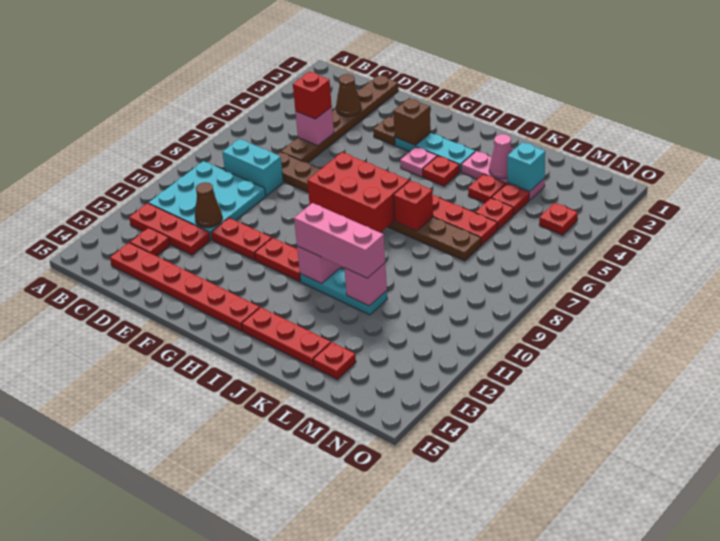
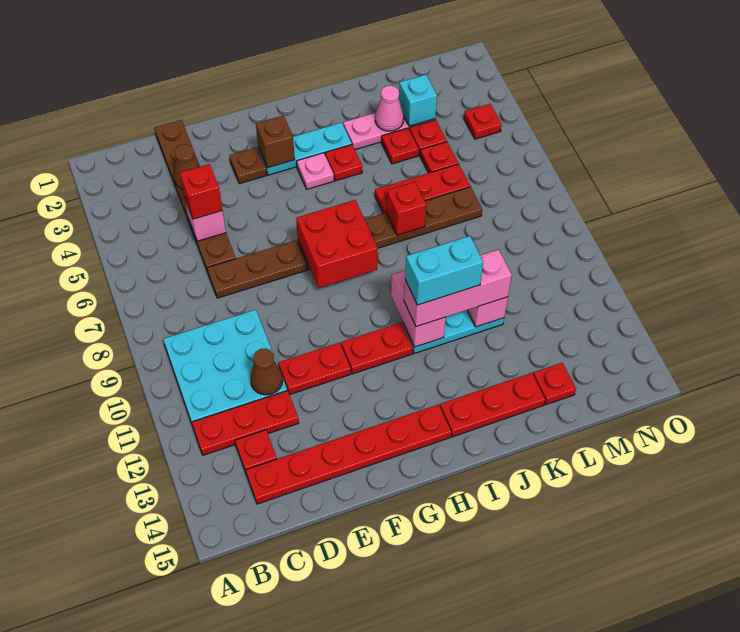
cyan 1x2 brick [222,139,283,196] -> cyan 1x2 brick moved to [405,236,483,305]
red 2x3 brick [307,152,409,233] -> red 2x2 brick [296,200,378,288]

